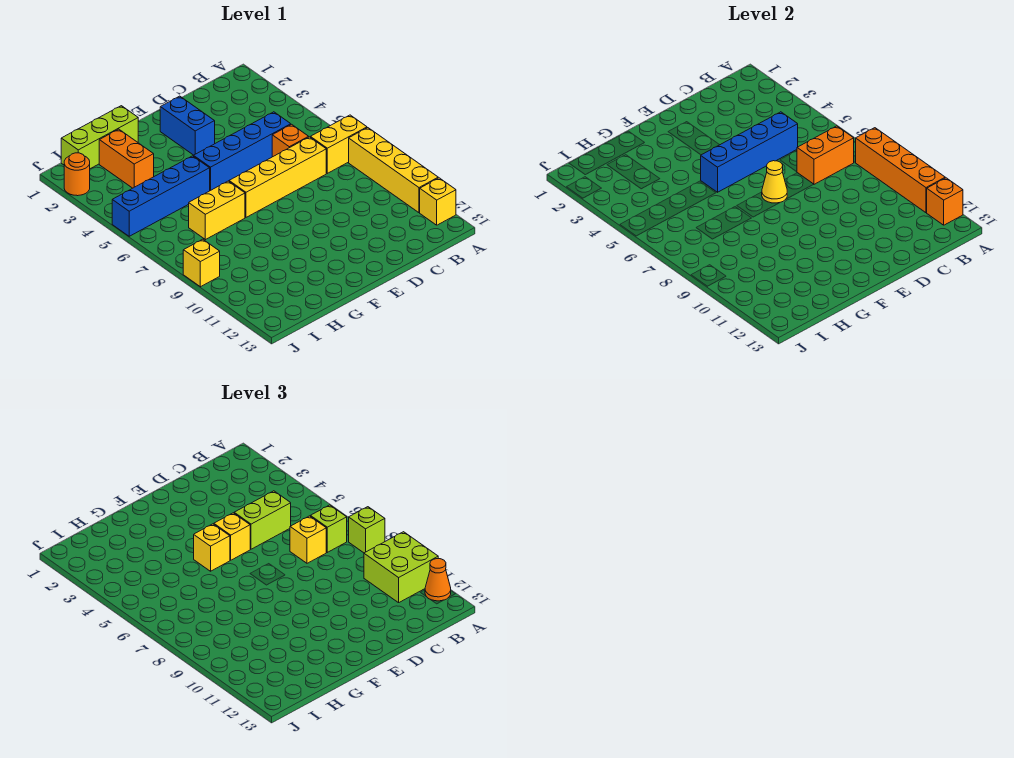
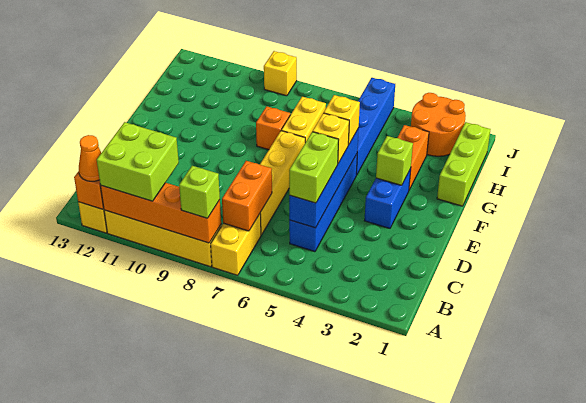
lime 1x1 brick [310,505,347,552] -> lime 1x1 brick moved to [376,136,413,185]
orange 1x1 brick [272,124,308,157] -> orange 1x1 brick moved to [256,106,290,150]
yellow 1x1 brick [290,516,326,563] -> none
blue 1x2 brick [160,96,215,155] -> blue 1x2 brick turned to [364,169,411,228]
yellow 1x1 cone [762,161,787,203] -> none
orange 1x2 brick [99,129,154,188] -> orange 1x2 brick turned to [397,125,429,190]
orange 1x1 round brick [64,153,90,196] -> orange 2x2 round brick [411,93,466,156]

